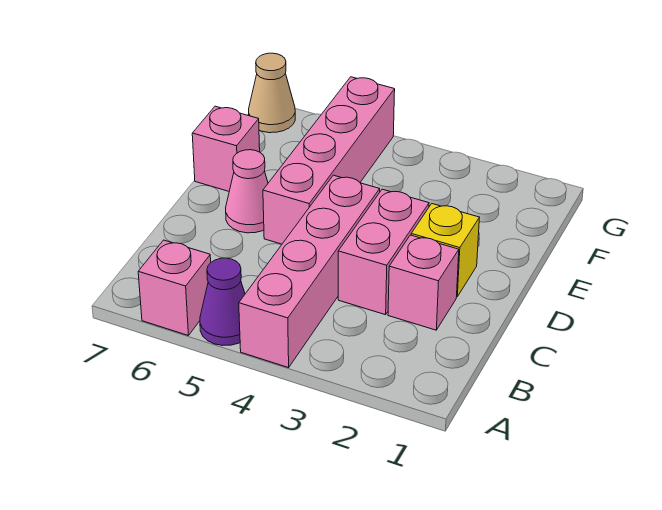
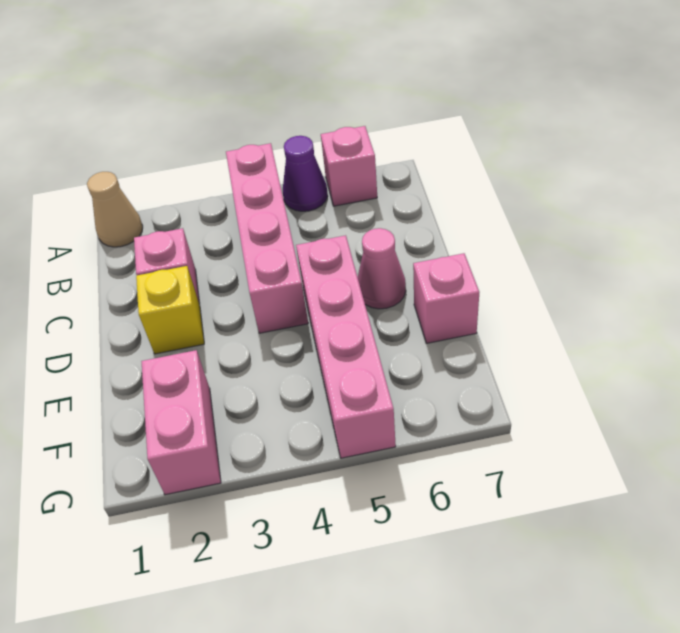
pink 1x2 brick [338,189,429,315] -> pink 1x2 brick moved to [141,350,221,495]
tan 1x1 cone [249,53,295,133] -> tan 1x1 cone moved to [87,172,143,247]

